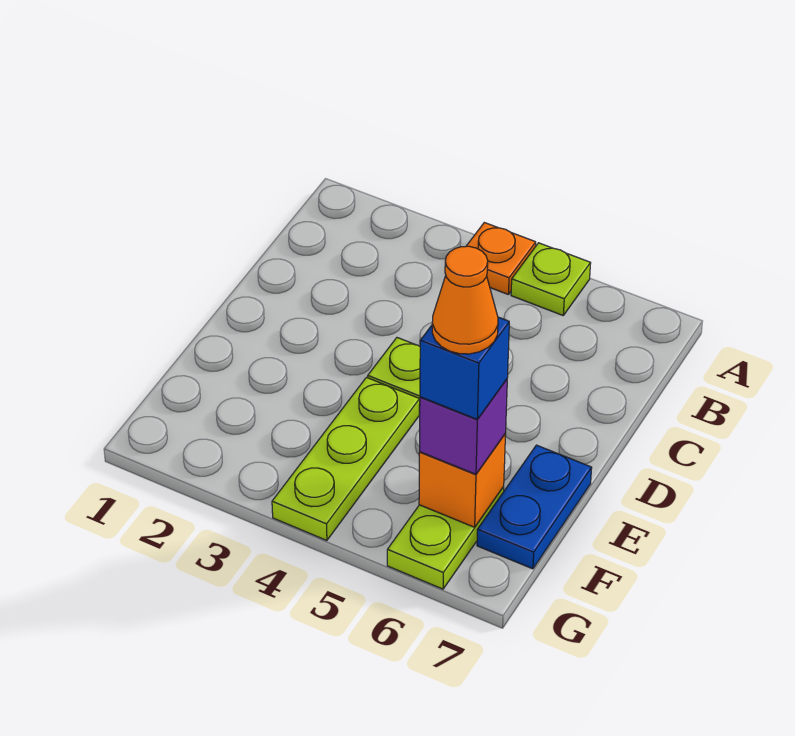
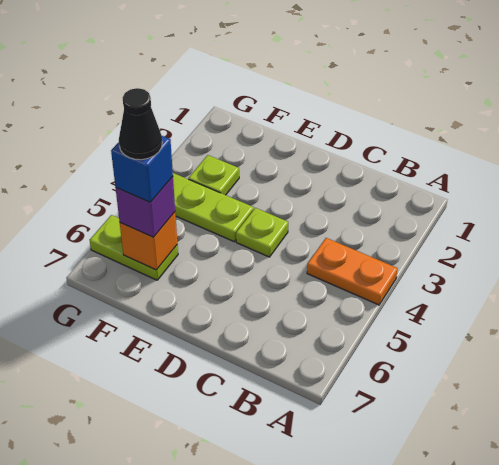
orange 1x1 plate [466,223,536,294] -> orange 1x2 plate [307,238,398,305]
lime 1x1 plate [511,243,591,315] -> lime 1x1 plate moved to [188,155,239,195]
blue 1x2 plate [477,445,592,569] -> none
orange 1x1 cone [432,246,498,354] -> black 1x1 cone [119,88,162,160]

